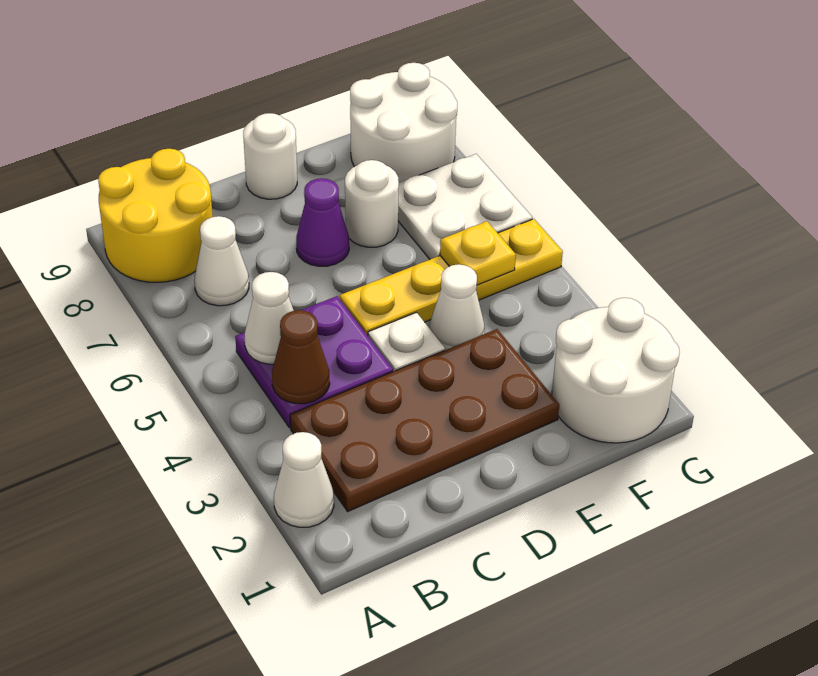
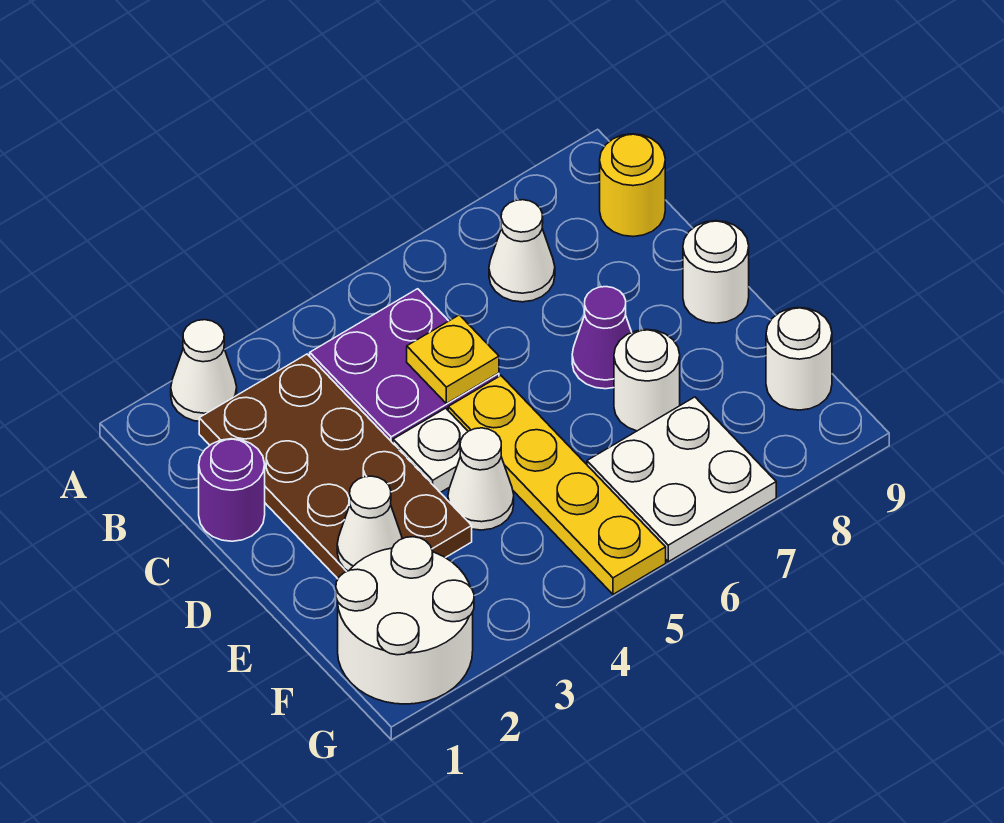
yellow 2x2 round brick [98,149,213,282] -> yellow 1x1 round brick [600,134,665,236]
brown 1x1 cone [272,310,330,404] -> none
white 1x1 cone [245,272,294,364] -> white 1x1 cone moved to [337,476,402,571]
none -> purple 1x1 round brick [199,439,265,541]
yellow 1x1 plate [440,221,516,285] -> yellow 1x1 plate moved to [407,315,499,404]
white 2x2 round brick [350,63,457,183] -> white 1x1 round brick [766,308,832,410]

